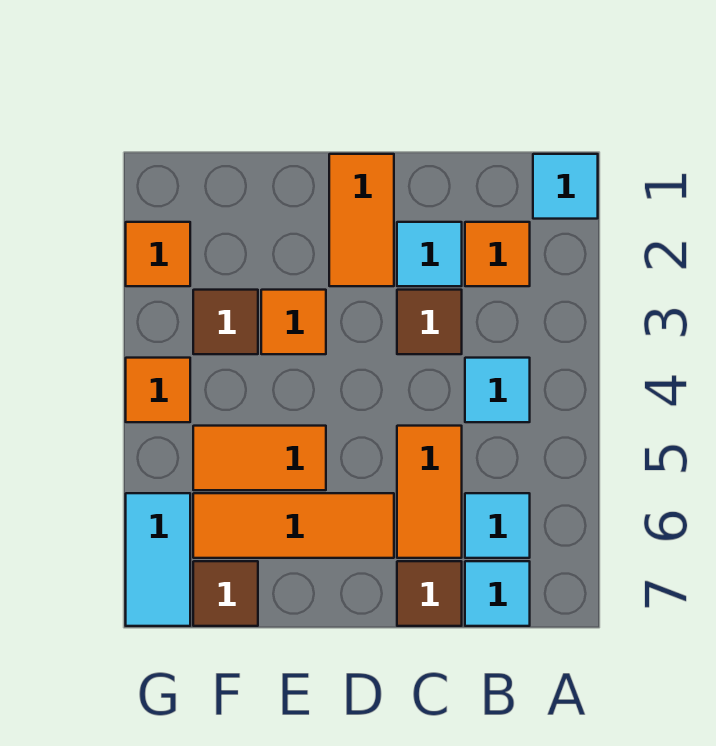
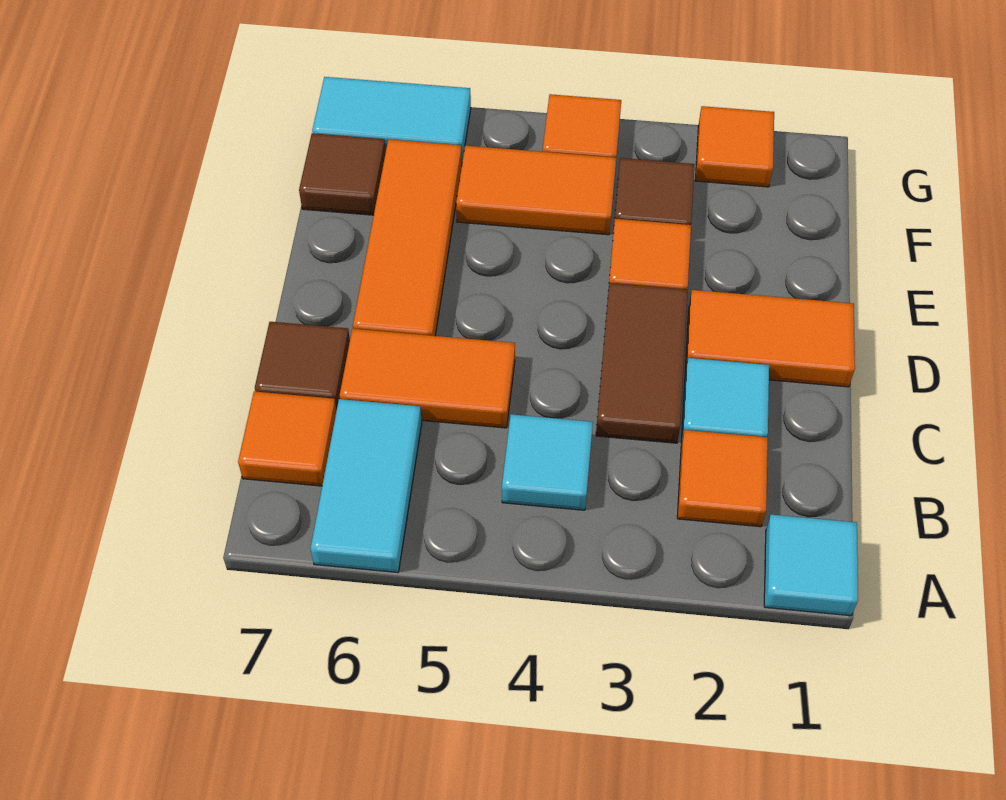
cyan 1x1 tile [465,493,530,558] -> cyan 1x2 tile [311,399,422,572]
cyan 1x1 tile [465,561,530,626] -> orange 1x1 tile [238,391,337,486]
brown 1x1 tile [397,290,462,354] -> brown 1x2 tile [596,283,688,443]
orange 1x2 tile [193,426,326,490] -> orange 1x2 tile turned to [456,146,616,235]

